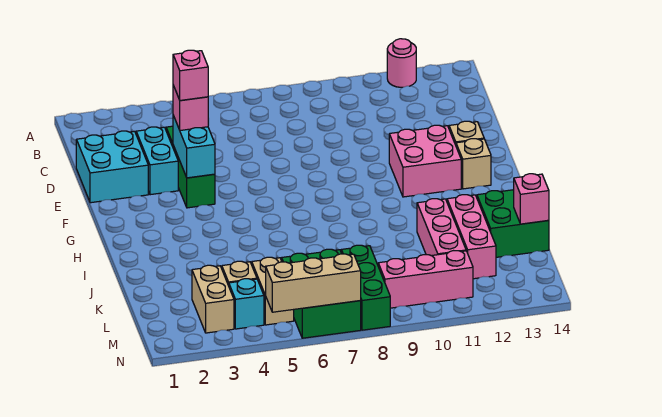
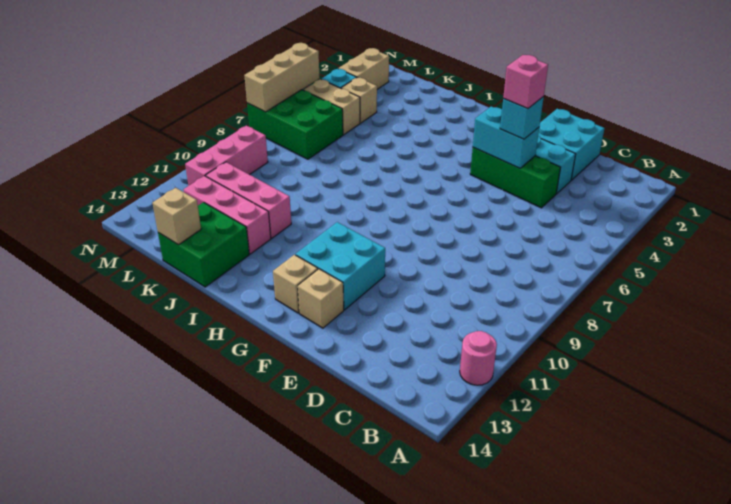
pink 1x1 brick [173,85,208,130] -> cyan 1x1 brick [500,97,544,139]
pink 2x2 brick [389,125,461,197] -> cyan 2x2 brick [296,222,385,310]
pink 1x1 brick [514,174,549,224] -> tan 1x1 brick [153,188,201,245]
tan 1x2 brick [192,265,234,333] -> tan 1x2 brick turned to [338,48,389,89]
green 1x3 brick [341,245,390,330] -> none

